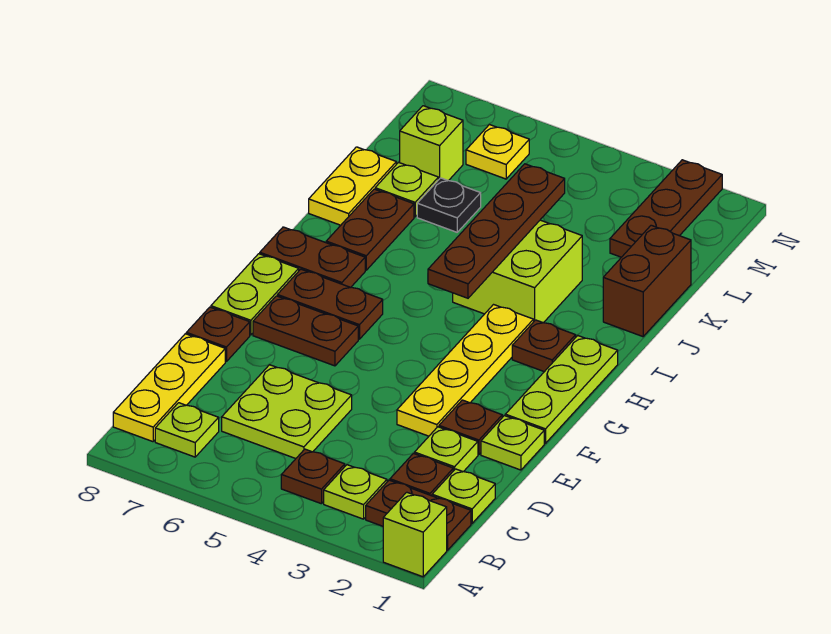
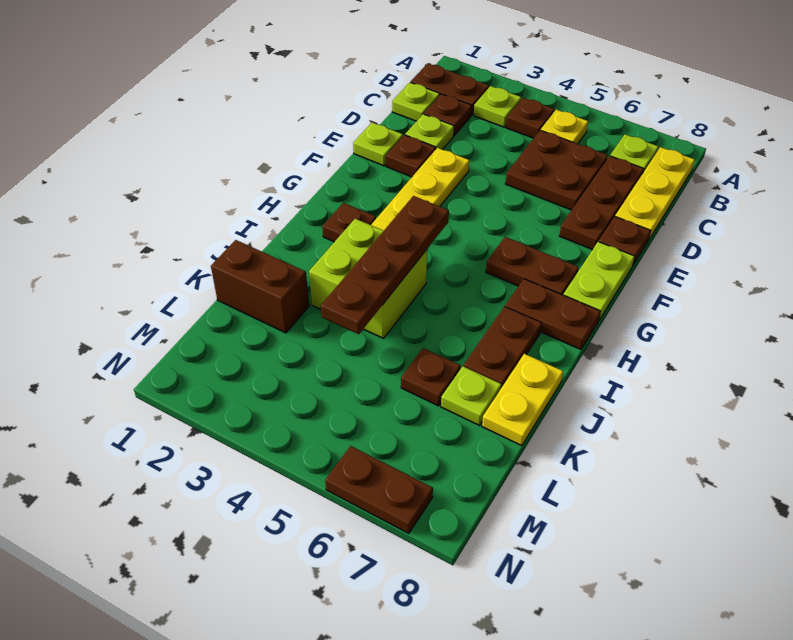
lime 1x1 brick [383,492,447,577] -> none
lime 2x2 plate [222,365,352,459] -> brown 2x2 plate [505,130,608,210]
lime 1x3 plate [505,336,618,443] -> none
brown 1x2 plate [253,296,358,366] -> brown 1x2 plate moved to [325,446,433,533]
brown 1x2 brick [603,225,691,337] -> brown 1x2 brick turned to [211,240,309,333]
black 1x1 plate [417,178,481,232] -> brown 1x1 plate [401,348,461,406]
brown 1x3 plate [610,160,722,257] -> brown 1x3 plate moved to [559,156,644,250]
lime 1x1 brick [400,106,463,181] -> none
yellow 1x1 plate [466,125,529,179] -> yellow 1x1 plate moved to [541,110,588,144]

